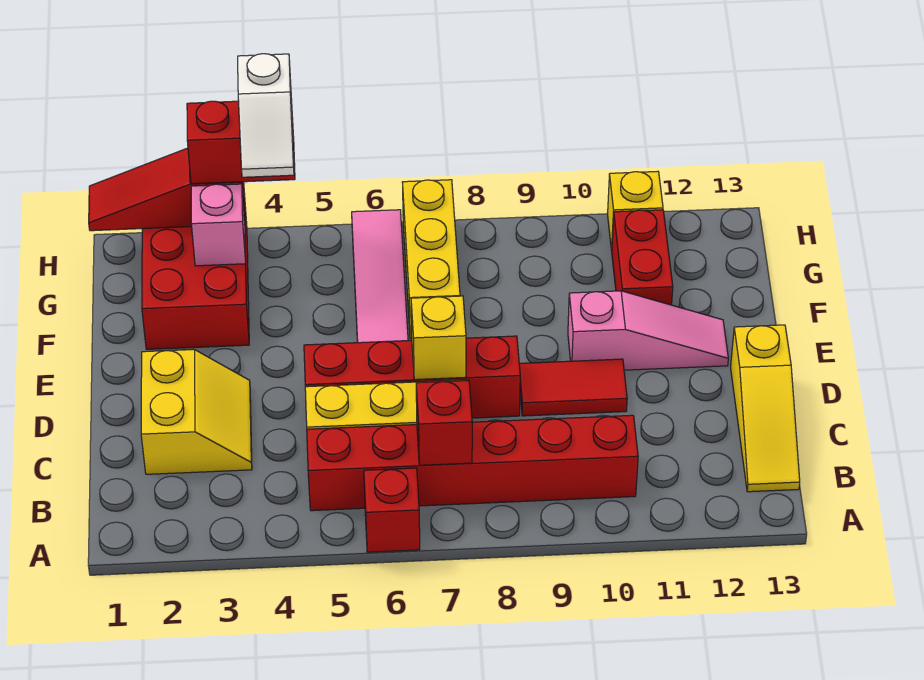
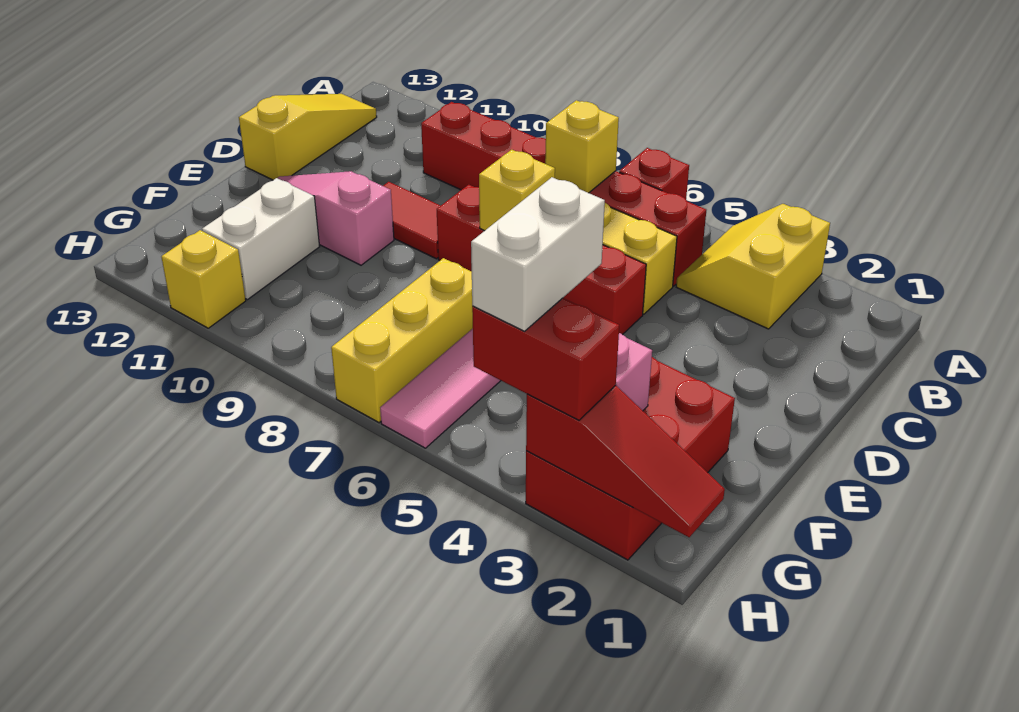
red 1x1 brick [416,380,472,465] -> yellow 1x1 brick [545,100,619,193]
yellow 2x2 slope [141,350,252,474] -> yellow 2x2 slope moved to [676,204,830,329]
red 1x2 brick [612,210,673,305] -> white 1x2 brick [202,178,320,300]
white 1x2 slope [238,54,294,177] -> white 1x2 brick [471,177,605,331]

